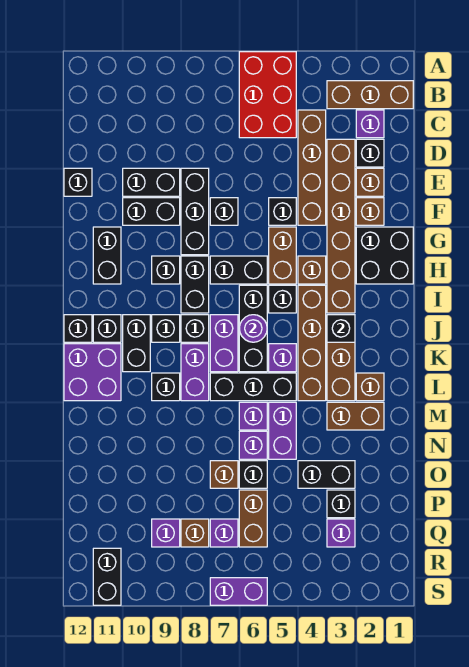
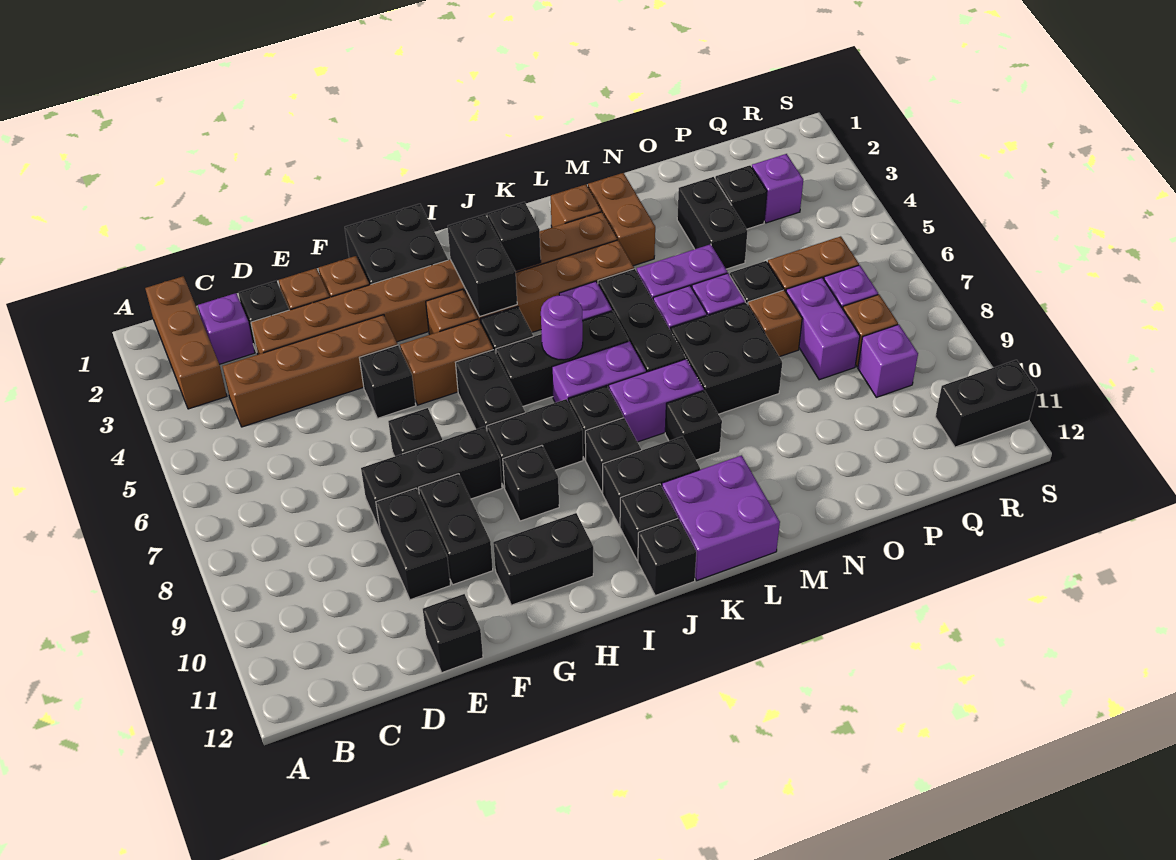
red 2x3 brick [239,52,296,138] -> none
none -> black 1x2 brick [448,214,517,316]
none -> black 2x2 brick [671,303,782,414]
purple 1x2 brick [210,578,267,605] -> purple 1x2 brick moved to [786,278,860,380]

